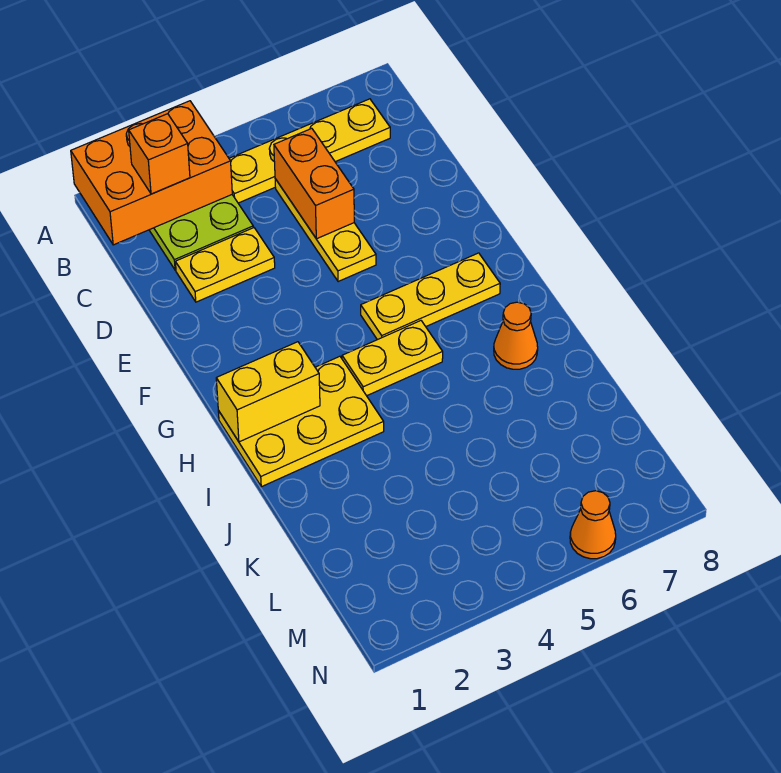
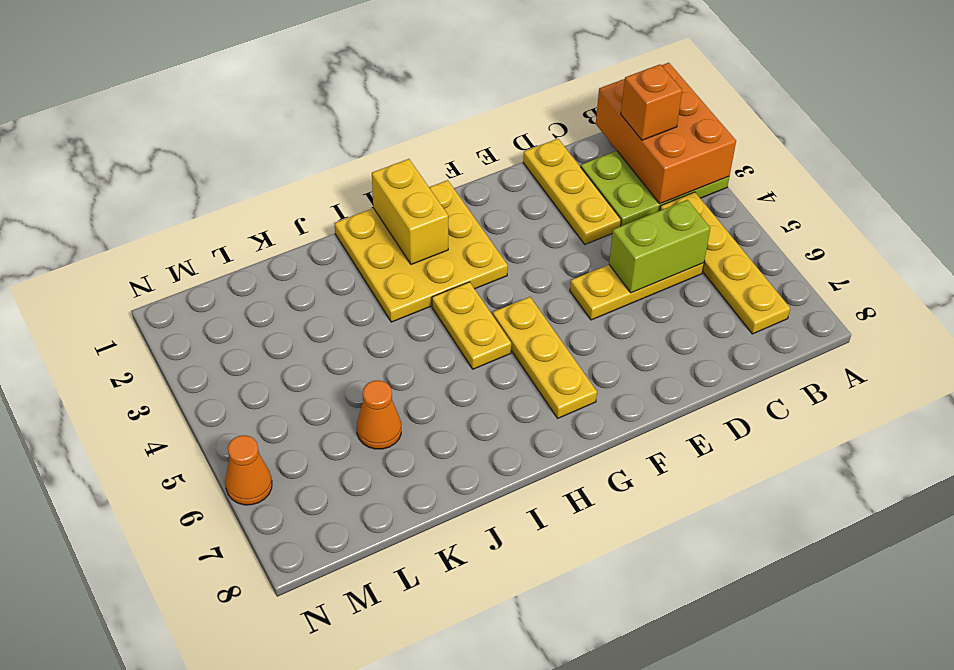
orange 1x2 brick [274,128,354,239] -> lime 1x2 brick [609,200,710,293]
yellow 1x2 plate [175,228,275,302] -> yellow 1x3 plate [523,139,621,244]
yellow 2x3 plate [218,356,384,487] -> yellow 3x3 plate [334,180,508,322]
orange 1x1 cone [494,302,538,369] -> orange 1x1 cone moved to [357,380,401,449]

